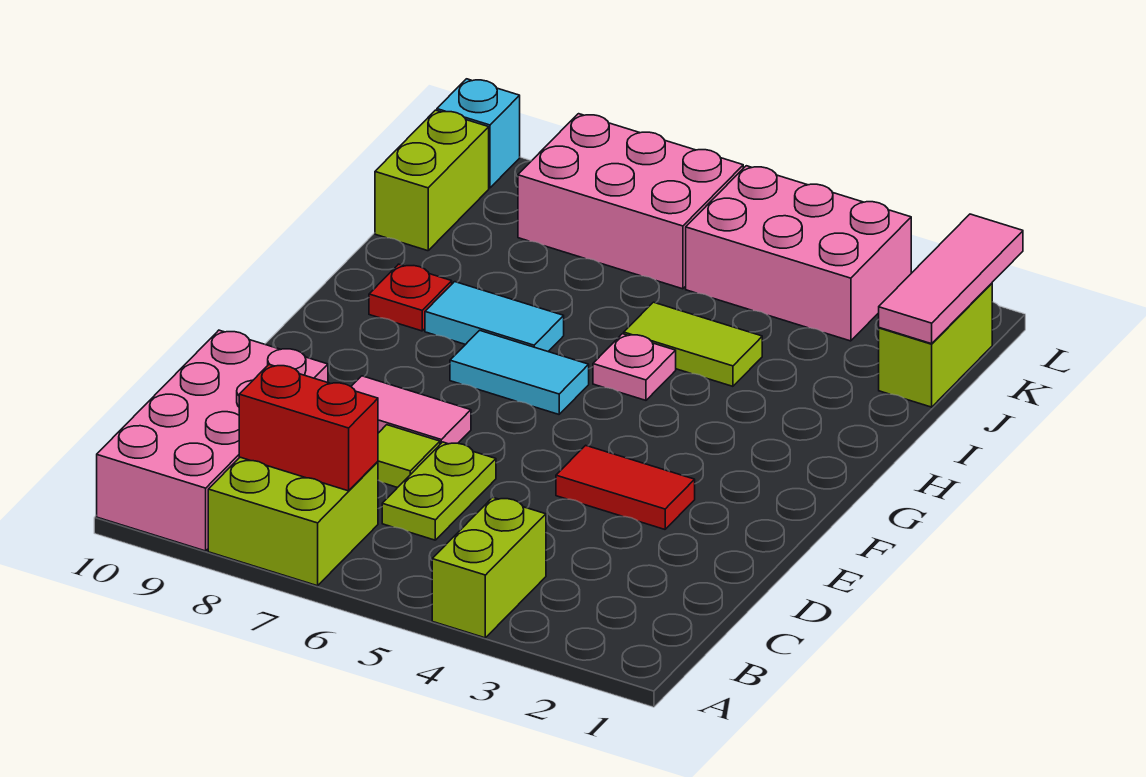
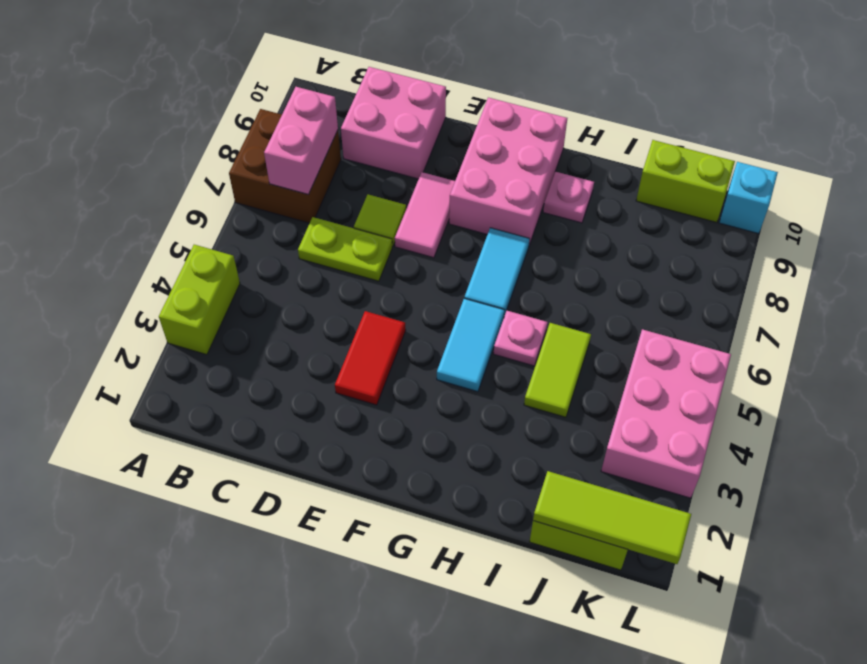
lime 1x2 brick [432,497,546,638] -> lime 1x2 brick turned to [159,245,240,355]
lime 2x2 brick [208,457,378,586] -> brown 2x2 brick [229,109,341,223]
pink 2x4 brick [97,330,328,551] -> pink 2x2 brick [341,67,446,179]
red 1x2 brick [239,365,378,491] -> pink 1x2 brick [264,87,338,194]
cyan 1x2 tile [425,282,564,351] -> cyan 1x2 tile moved to [437,299,504,392]
red 1x1 plate [369,264,452,331] -> pink 1x1 plate [543,172,594,223]
pink 1x3 tile [879,214,1023,344] -> lime 1x3 tile [533,471,691,564]
pink 2x3 brick [518,114,743,289] -> pink 2x3 brick moved to [449,98,567,245]

